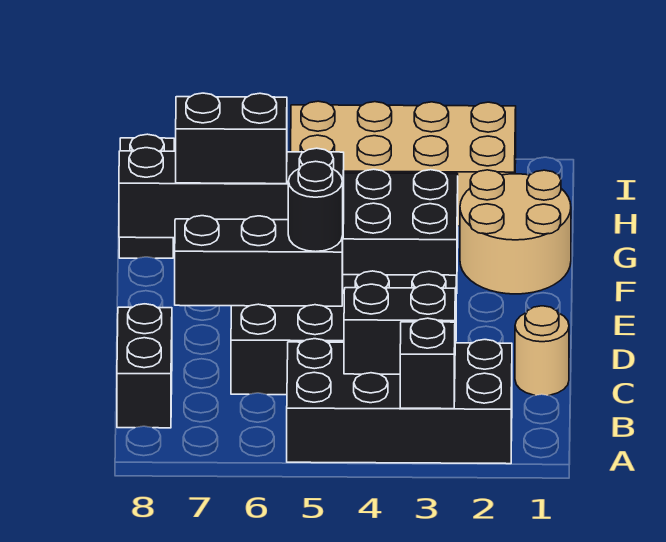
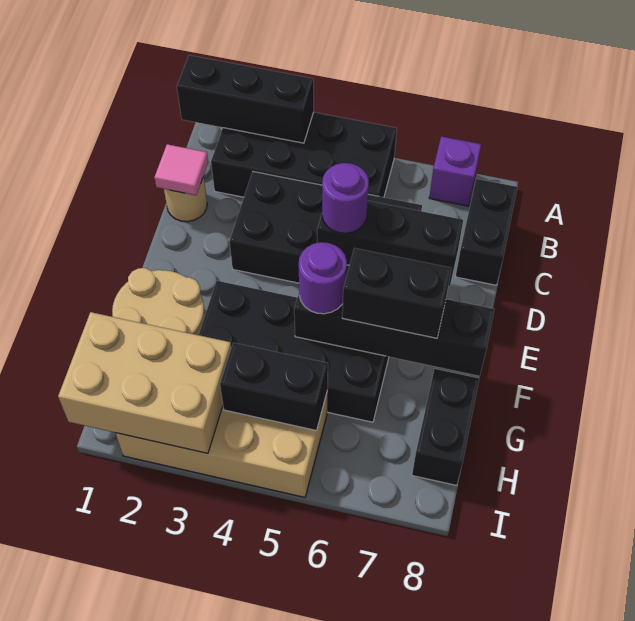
black 1x1 brick [400,318,455,409] -> black 1x3 brick [177,55,314,143]
none -> purple 1x1 brick [429,136,481,206]
black 1x2 brick [344,284,455,374] -> black 1x2 brick moved to [220,343,328,431]
none -> pink 1x1 tile [154,144,208,195]
black 1x1 round brick [288,161,343,252] -> purple 1x1 round brick [322,163,369,233]
none -> purple 1x1 round brick [299,242,347,314]
none -> tan 2x3 brick [58,312,231,453]

